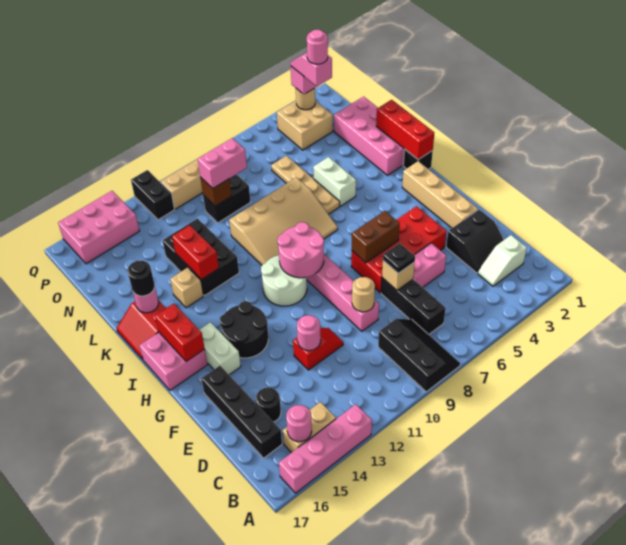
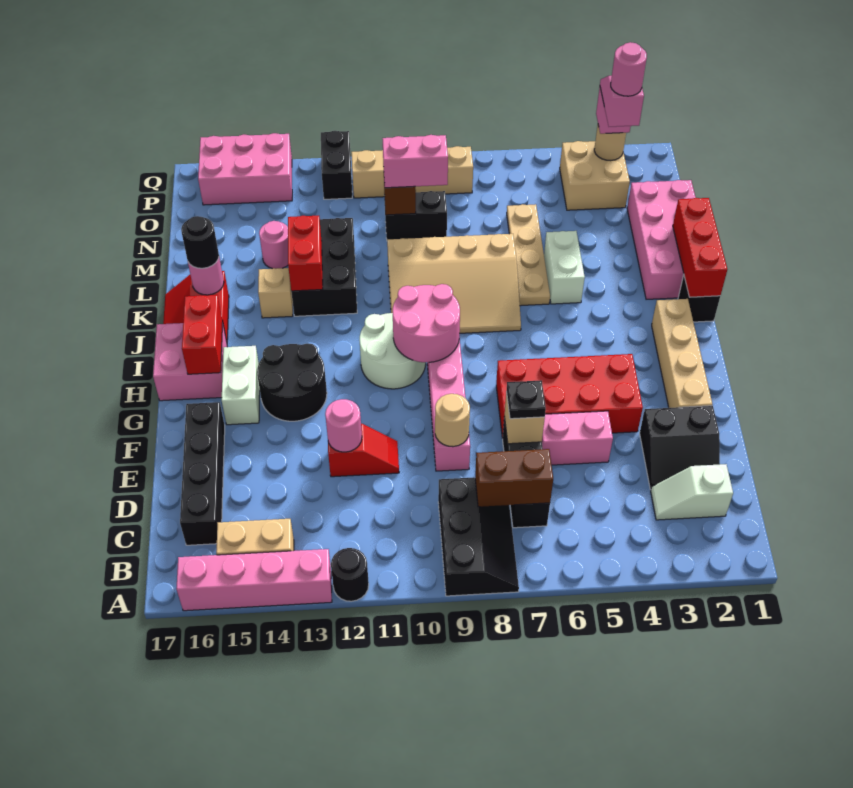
pink 1x1 round brick [286,405,312,442] -> pink 1x1 round brick moved to [259,221,288,269]
black 1x1 round brick [256,388,281,422] -> black 1x1 round brick moved to [331,548,369,601]
brown 1x2 brick [352,211,400,263] -> brown 1x2 brick moved to [475,449,553,507]

